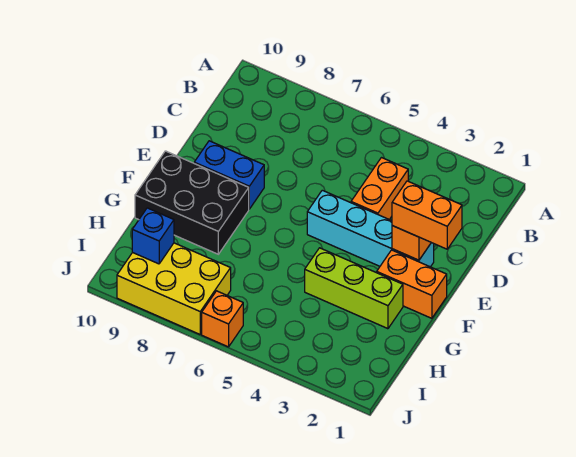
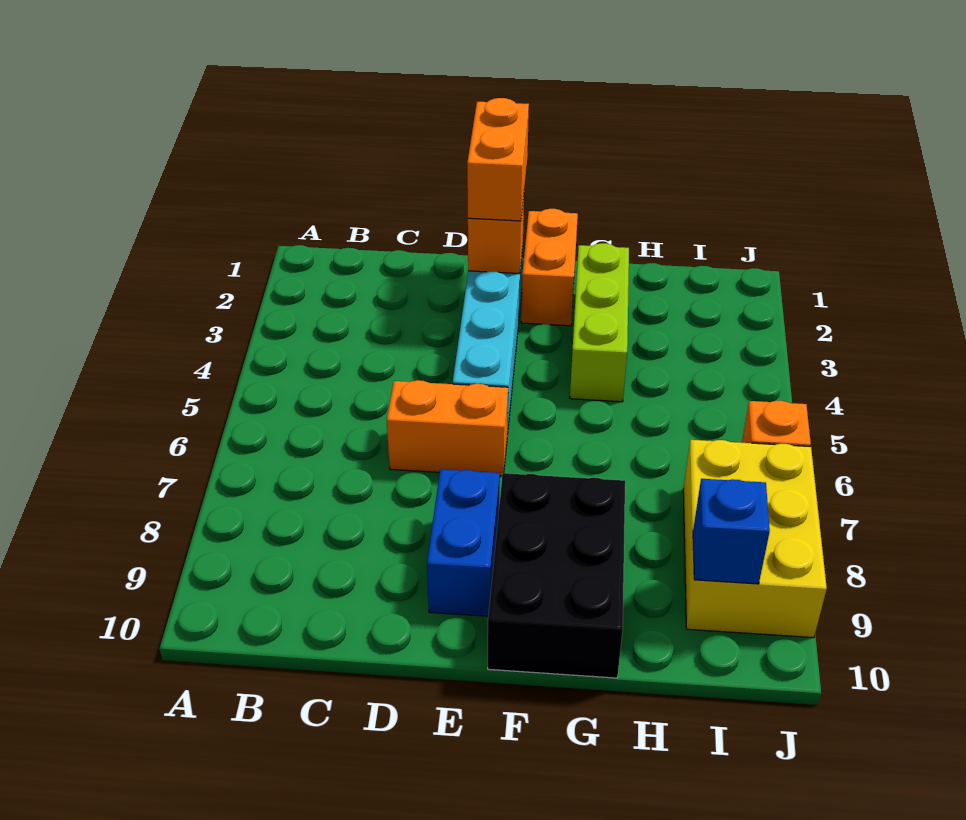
orange 1x2 brick [351,158,408,219] -> orange 1x2 brick moved to [387,380,508,476]

